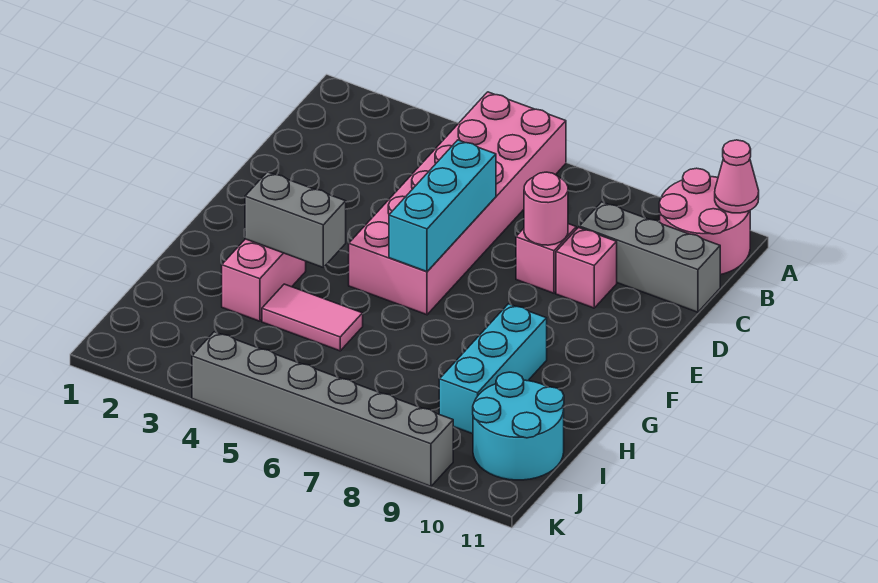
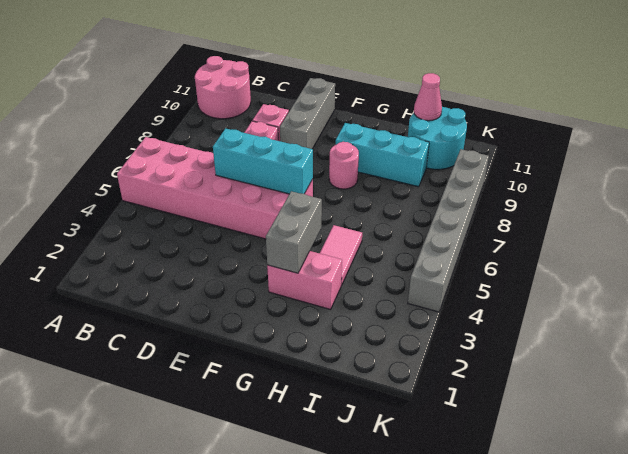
pink 1x1 cone [715,140,759,213] -> pink 1x1 cone moved to [414,73,442,121]
grey 1x3 brick [579,202,720,312] -> grey 1x3 brick moved to [280,78,335,149]
pink 1x1 round brick [524,172,568,245] -> pink 1x1 round brick moved to [329,142,359,189]

